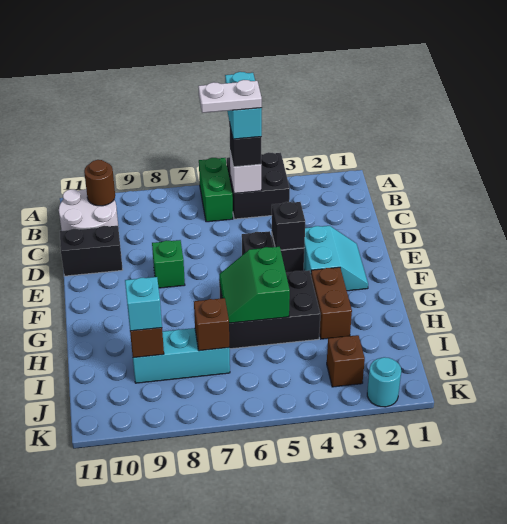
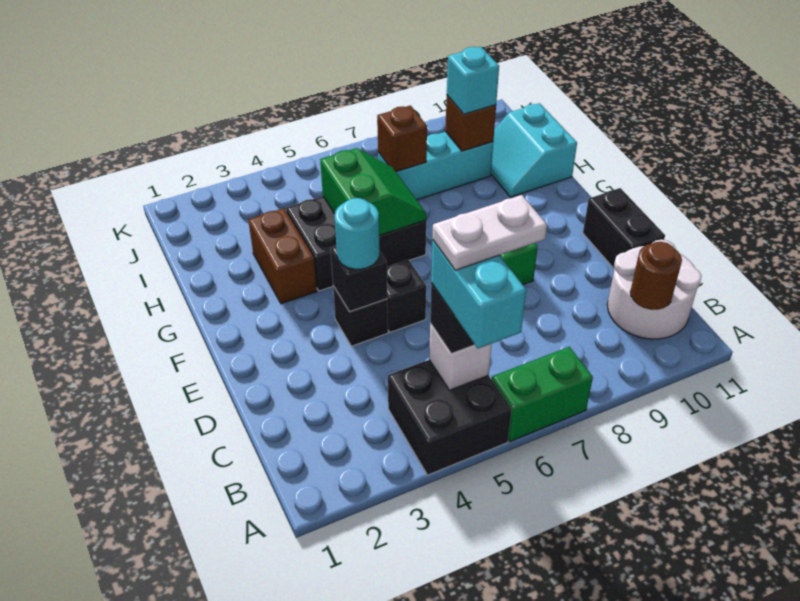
green 1x2 brick [199,158,233,222] -> green 1x2 brick turned to [491,347,593,441]
black 1x2 brick [60,226,123,276] -> black 1x2 brick turned to [583,188,665,268]
cyan 2x2 slope [304,226,368,291] -> cyan 2x2 slope moved to [491,103,577,197]
brown 1x1 brick [327,335,365,387] -> none
cyan 1x1 round brick [367,357,401,407] -> cyan 1x1 round brick moved to [335,198,380,269]

